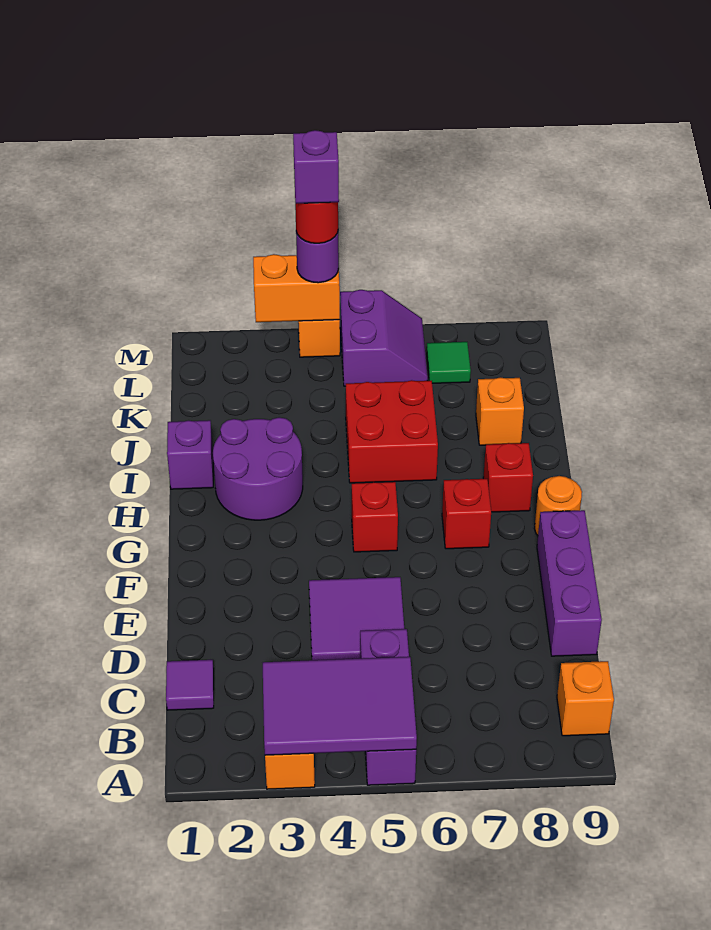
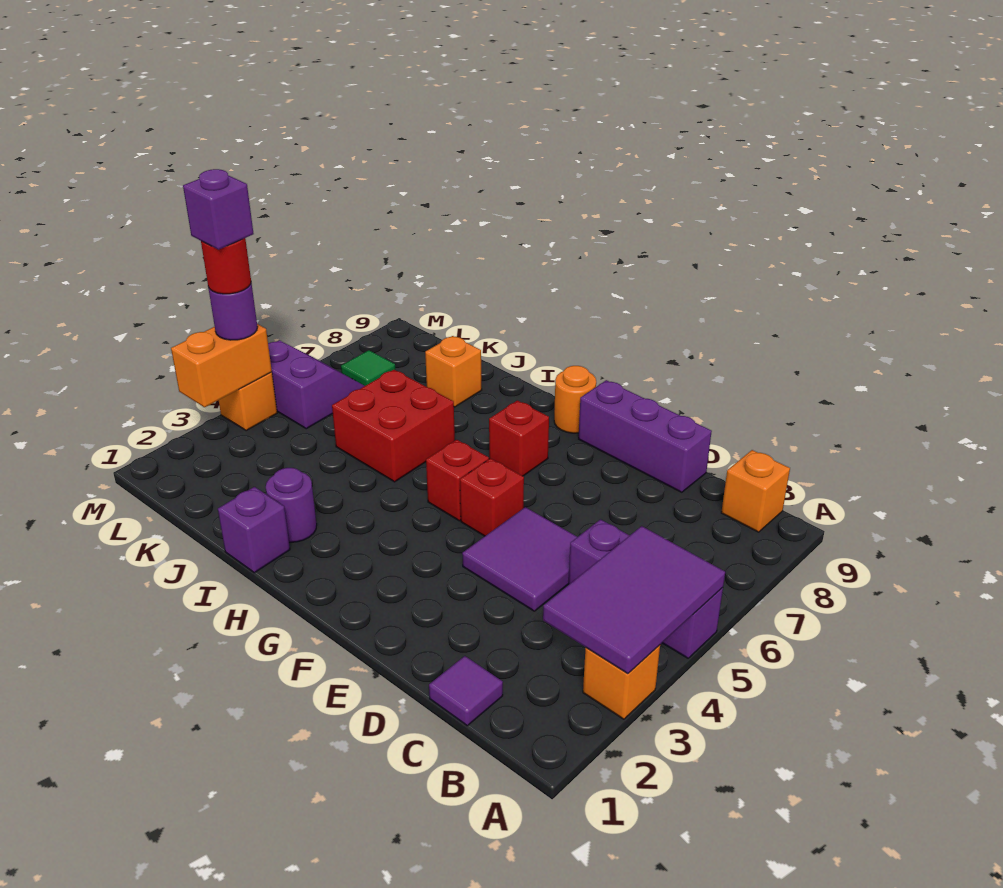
purple 2x2 round brick [213,417,303,520] -> purple 1x1 round brick [266,468,317,542]
red 1x1 brick [483,443,533,512] -> red 1x1 brick moved to [460,458,524,536]

